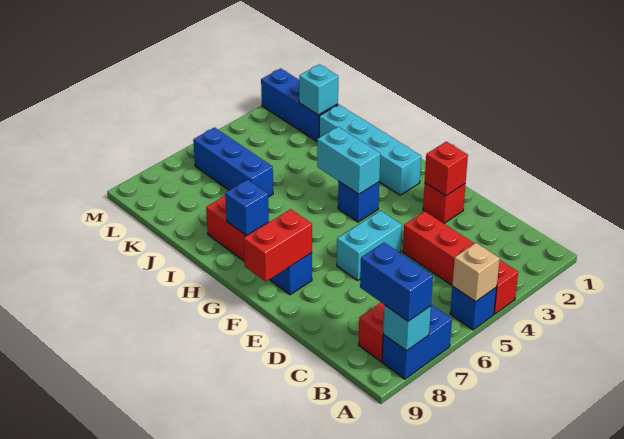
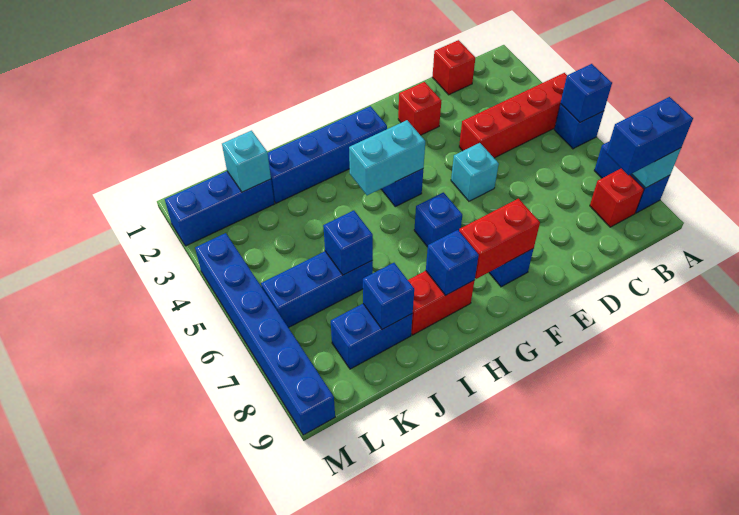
tan 1x1 brick [452,243,500,302] -> blue 1x1 brick [560,64,612,123]
red 1x1 brick [425,142,468,196] -> red 1x1 brick moved to [432,40,475,95]
cyan 1x2 brick [337,211,402,280] -> cyan 1x1 brick [451,143,499,201]
red 1x2 brick [244,209,312,282] -> red 1x2 brick turned to [459,199,540,279]
cyan 1x4 brick [319,105,421,195] -> blue 1x4 brick [268,106,387,203]
none -> blue 1x1 brick [414,192,462,247]
none -> blue 1x1 brick [323,210,373,275]
none -> blue 1x2 brick [331,304,413,369]
none -> blue 1x1 brick [363,263,414,329]
none -> blue 1x6 brick [195,233,335,435]

